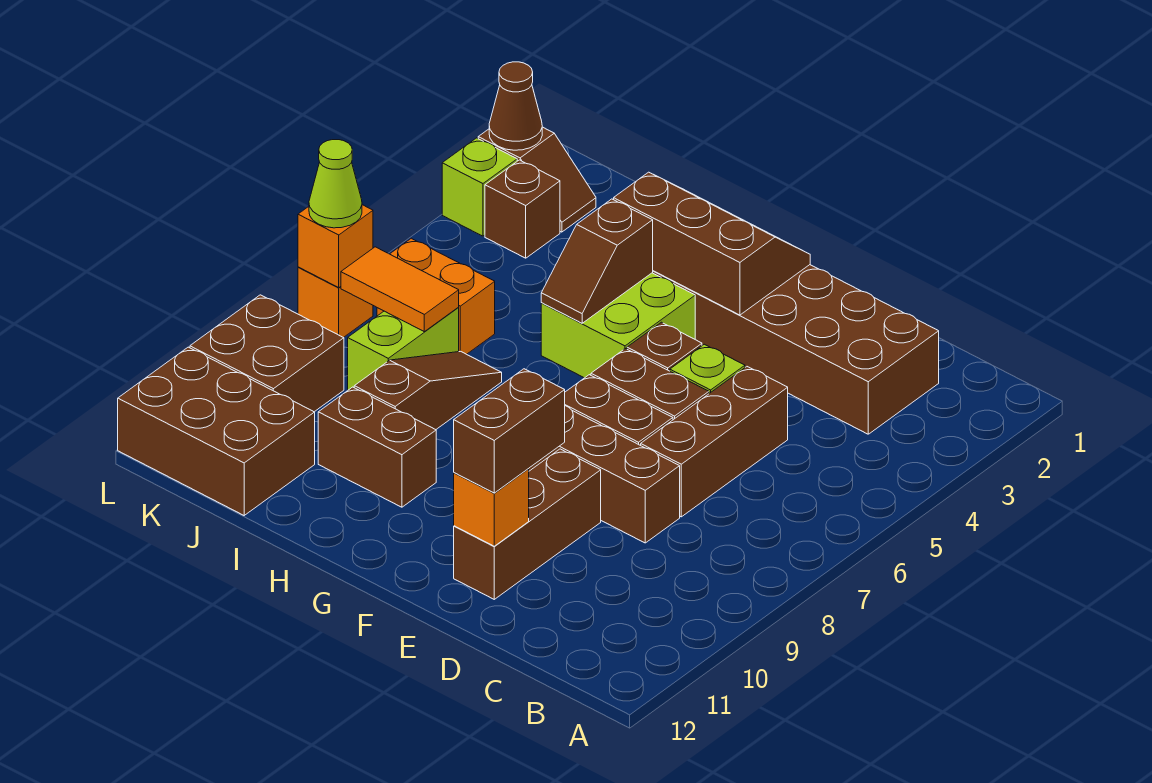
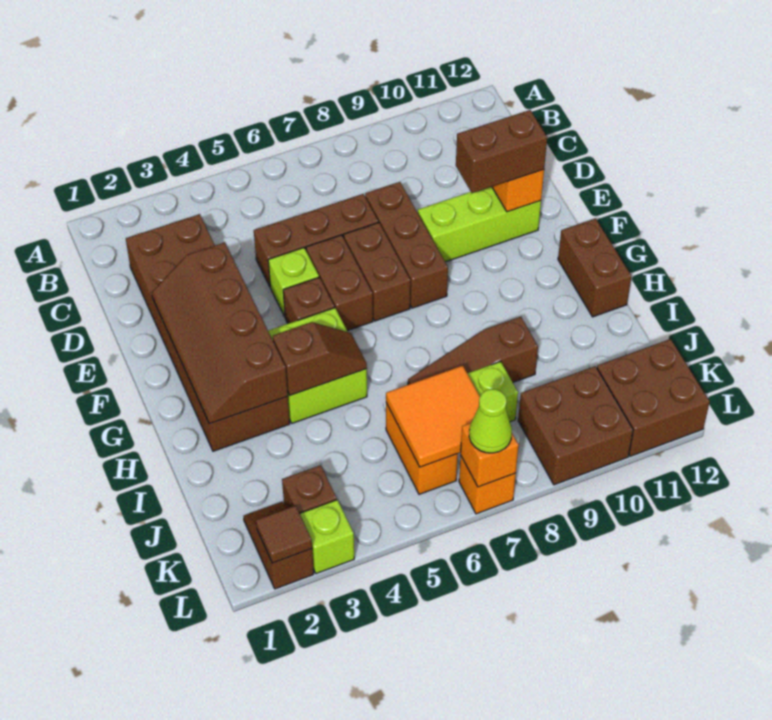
brown 1x3 brick [454,449,601,599] -> lime 1x3 brick [418,187,541,262]
brown 2x3 slope [614,172,810,315] -> brown 2x4 slope [152,242,288,424]
brown 1x2 brick [318,387,436,507] -> brown 1x2 brick moved to [558,219,631,317]
orange 1x2 tile [341,247,459,332] -> orange 2x2 tile [386,365,480,467]
brown 2x3 brick [118,347,315,515] -> brown 2x2 brick [597,339,710,456]
brown 1x1 cone [489,62,542,150] -> brown 1x1 tile [256,506,312,563]

